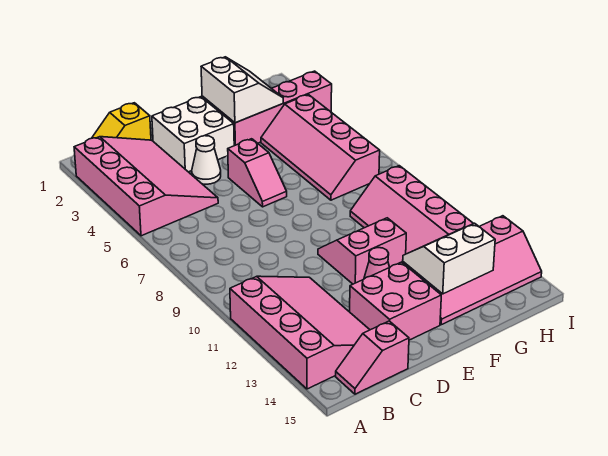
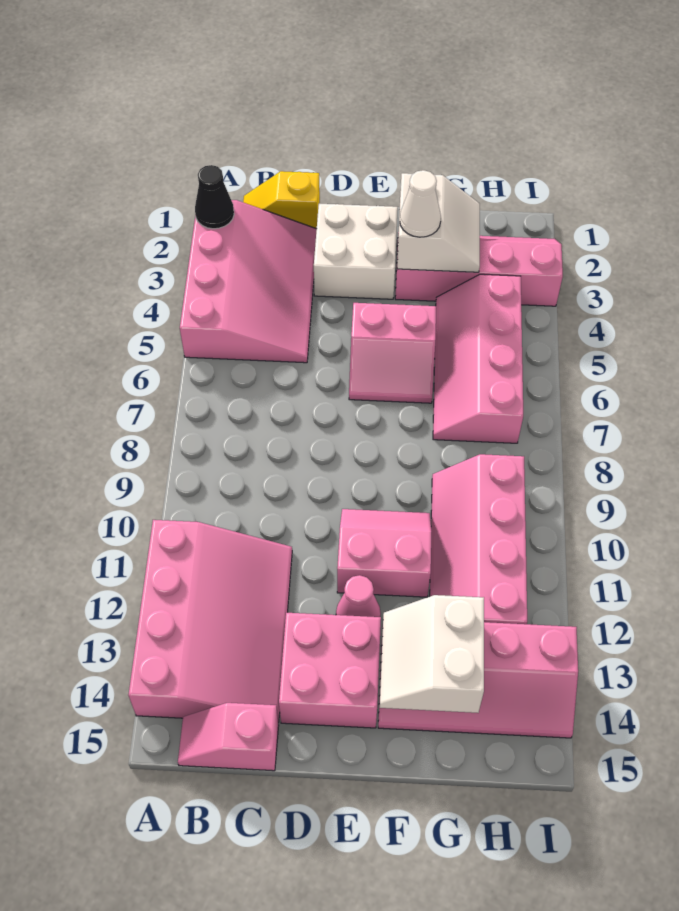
none -> black 1x1 cone [195,165,234,229]
white 1x1 cone [192,136,221,184] -> white 1x1 cone moved to [400,170,441,237]
pink 1x2 slope [228,139,287,207] -> pink 2x2 slope [349,303,436,403]
white 2x2 slope [403,223,495,294] -> white 2x2 slope turned to [380,595,484,713]

